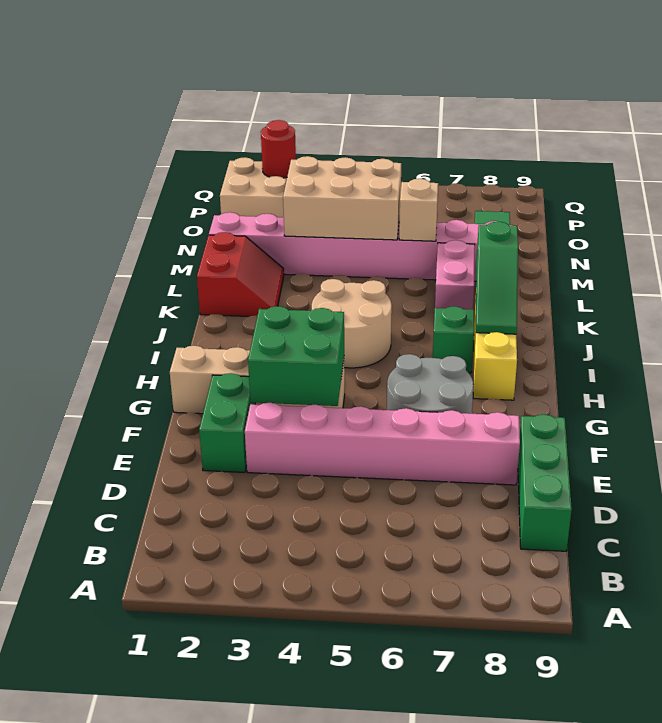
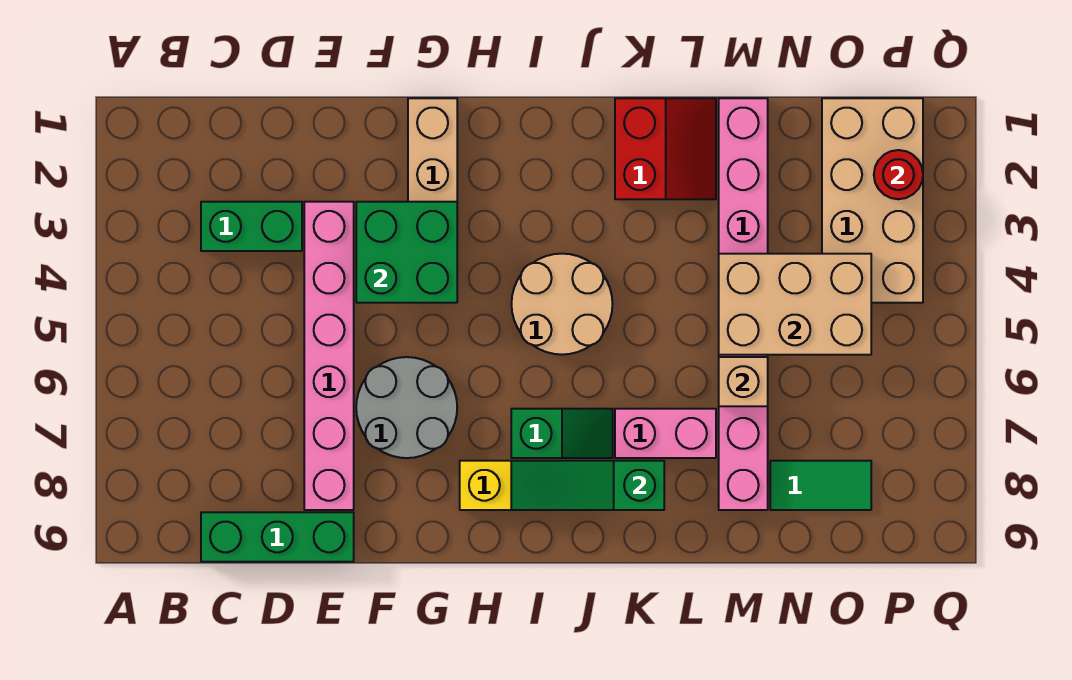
green 1x2 brick [199,373,255,472] -> green 1x2 brick moved to [201,202,302,251]
red 2x2 slope [197,232,284,317] -> red 2x2 slope turned to [615,98,716,199]
tan 2x3 brick [283,156,401,240] -> tan 2x3 brick turned to [719,254,871,355]

